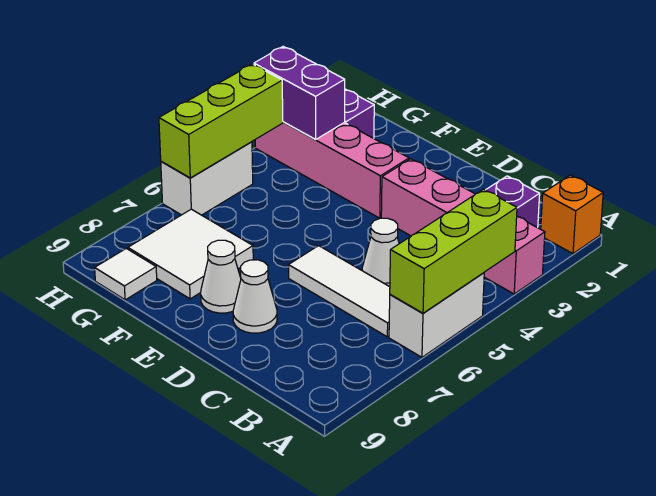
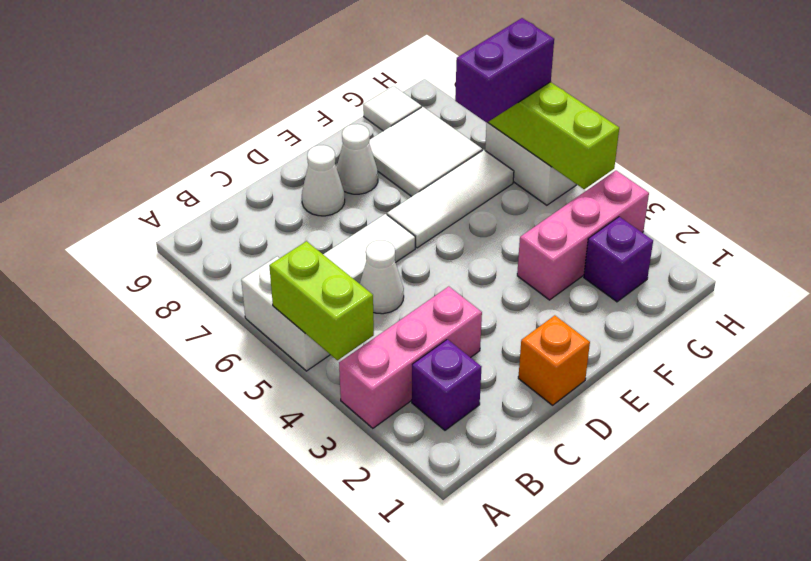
orange 1x1 brick [541,175,603,254] -> orange 1x1 brick moved to [518,315,590,405]
pink 1x4 brick [381,159,545,294] -> pink 1x3 brick [339,286,482,428]
lime 1x3 brick [390,189,517,313] -> lime 1x2 brick [269,241,374,360]
pink 1x4 brick [255,122,409,218] -> pink 1x3 brick [517,171,649,300]
none -> white 1x3 tile [387,150,514,248]
purple 1x2 brick [254,47,345,140] -> purple 1x2 brick moved to [455,18,554,123]

